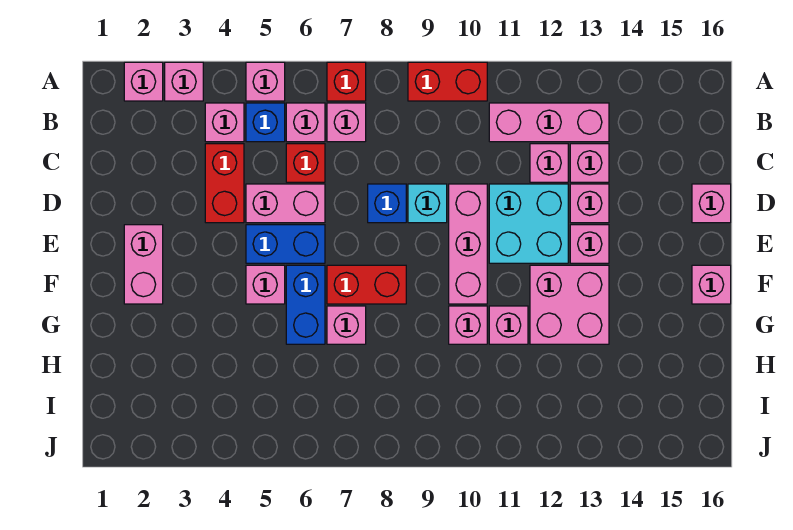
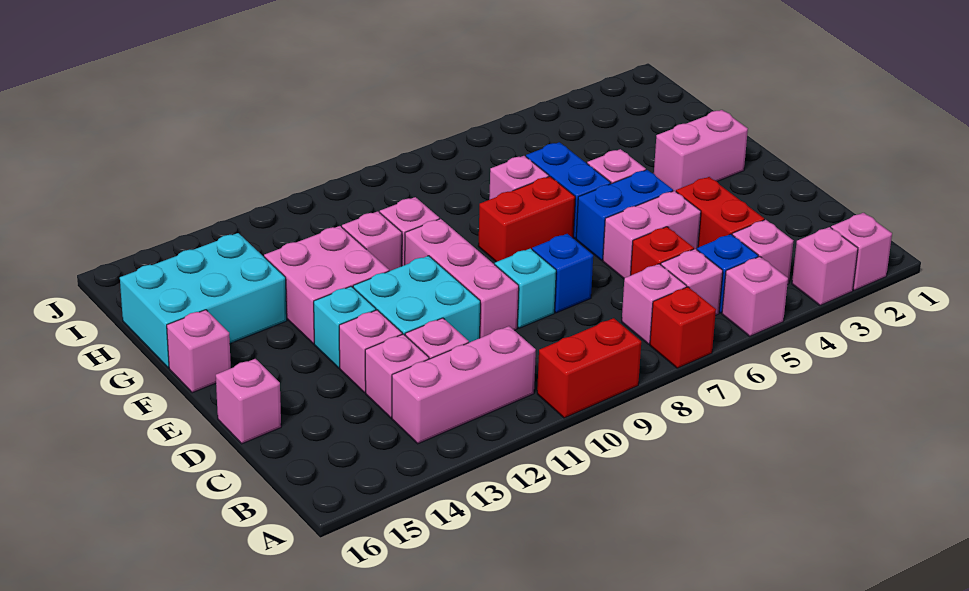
pink 1x2 brick [124,225,163,304] -> pink 1x2 brick turned to [654,110,748,191]
pink 1x1 brick [570,225,609,263] -> cyan 1x1 brick [314,286,376,368]
none -> cyan 2x3 brick [120,233,287,368]

